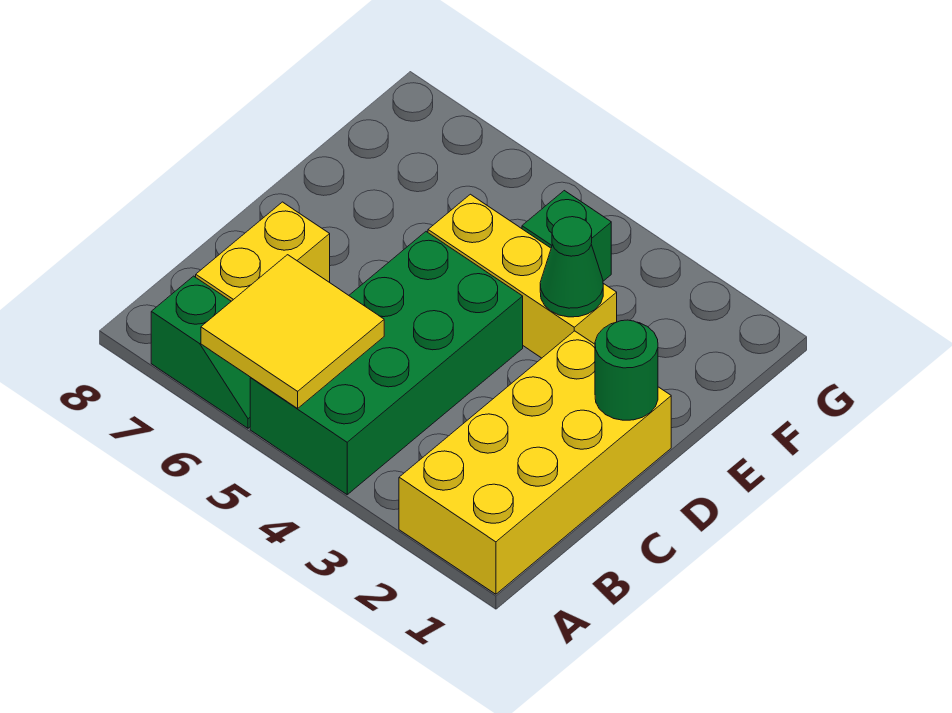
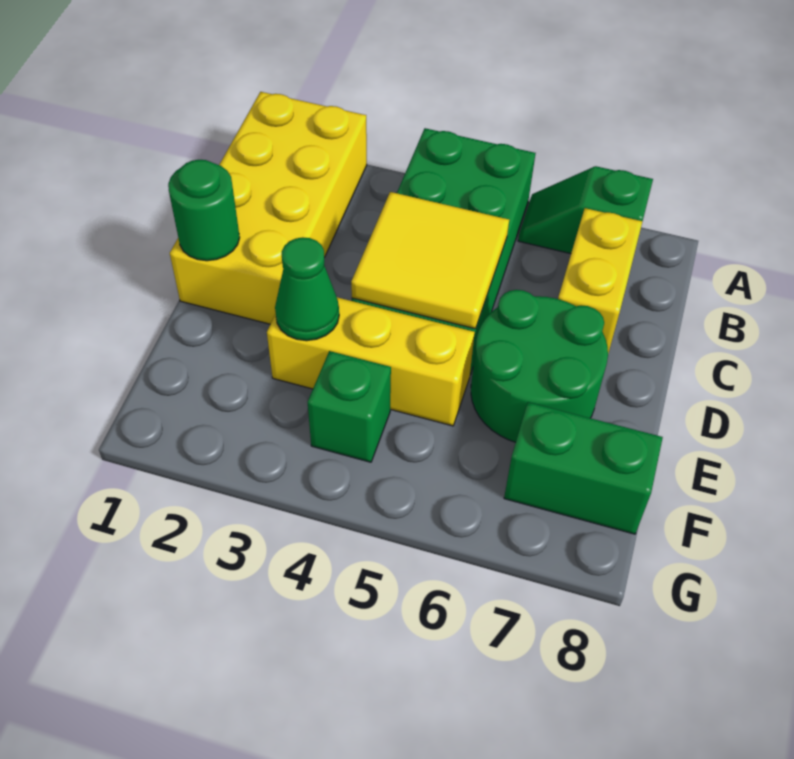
yellow 2x2 tile [201,255,384,408] -> yellow 2x2 tile moved to [351,192,509,329]
none -> green 2x2 round brick [471,290,608,442]
none -> green 1x2 brick [504,402,663,534]

